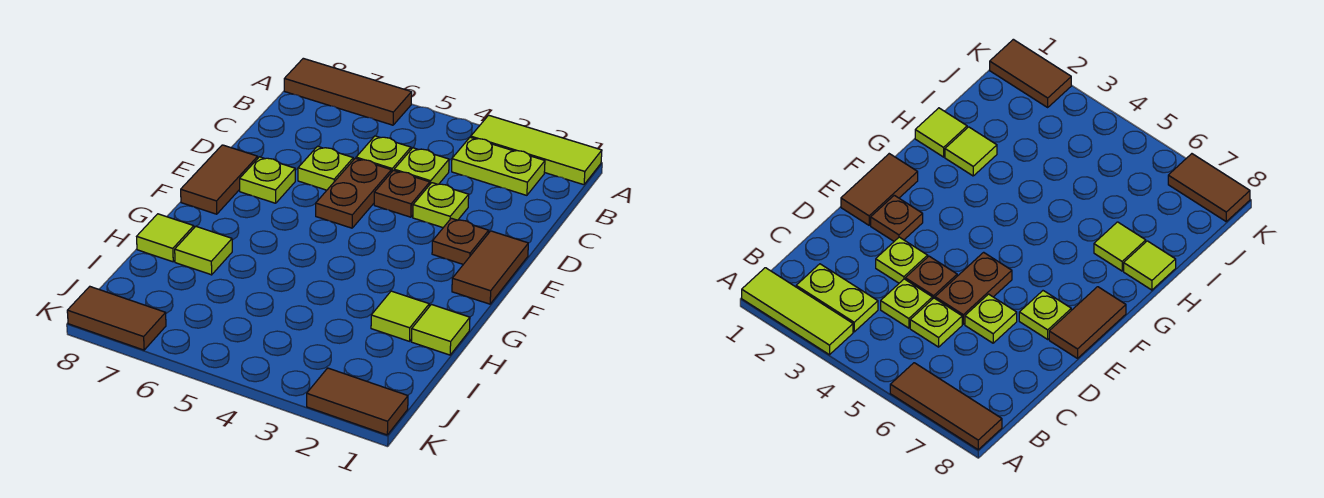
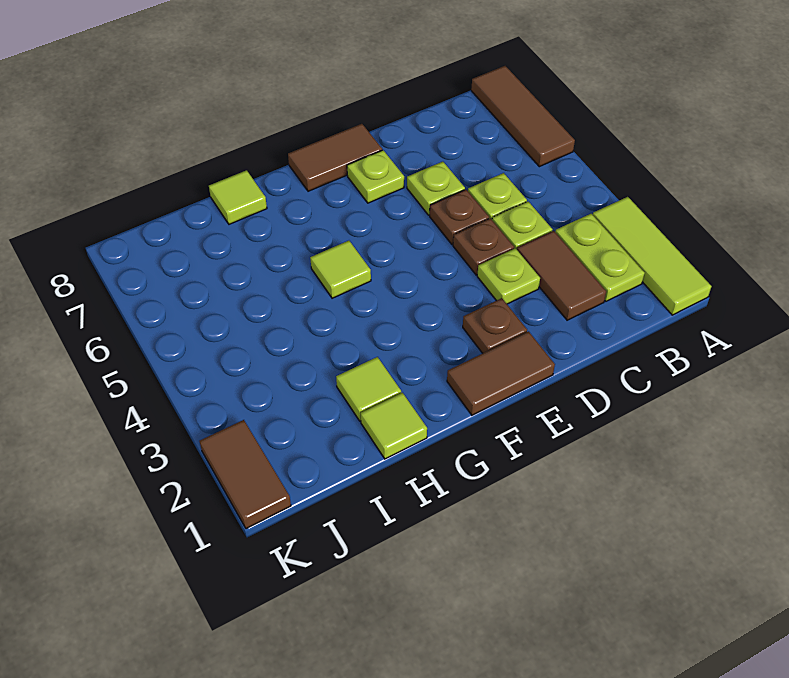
brown 1x2 plate [316,158,391,228] -> brown 1x1 plate [430,190,489,244]
lime 1x1 tile [175,226,232,275] -> lime 1x1 tile moved to [310,241,371,298]
brown 1x2 tile [67,287,166,350] -> brown 1x2 tile moved to [517,231,606,320]

